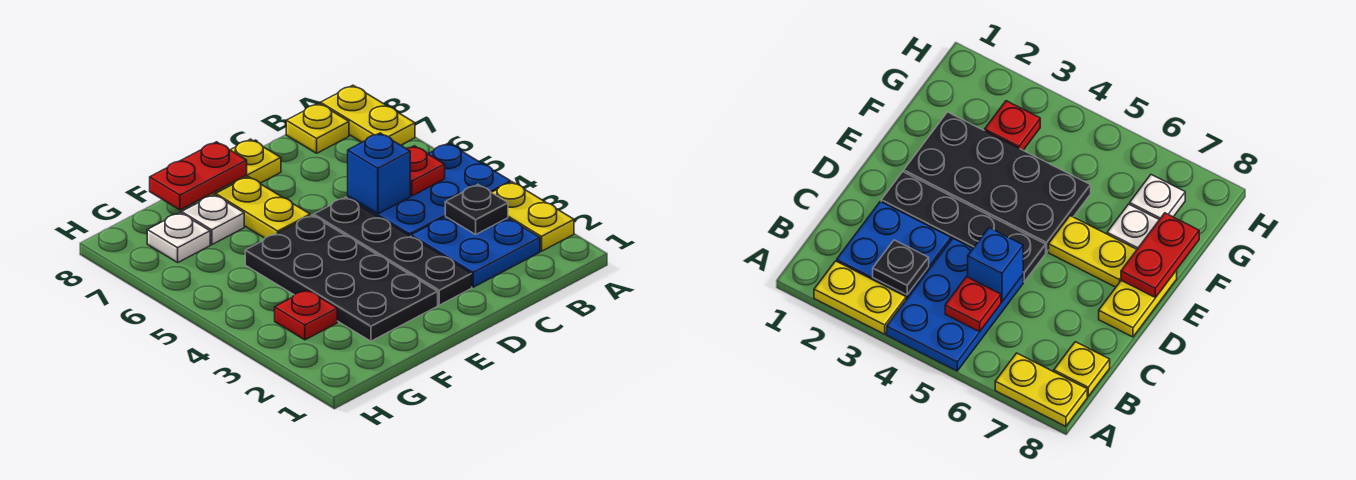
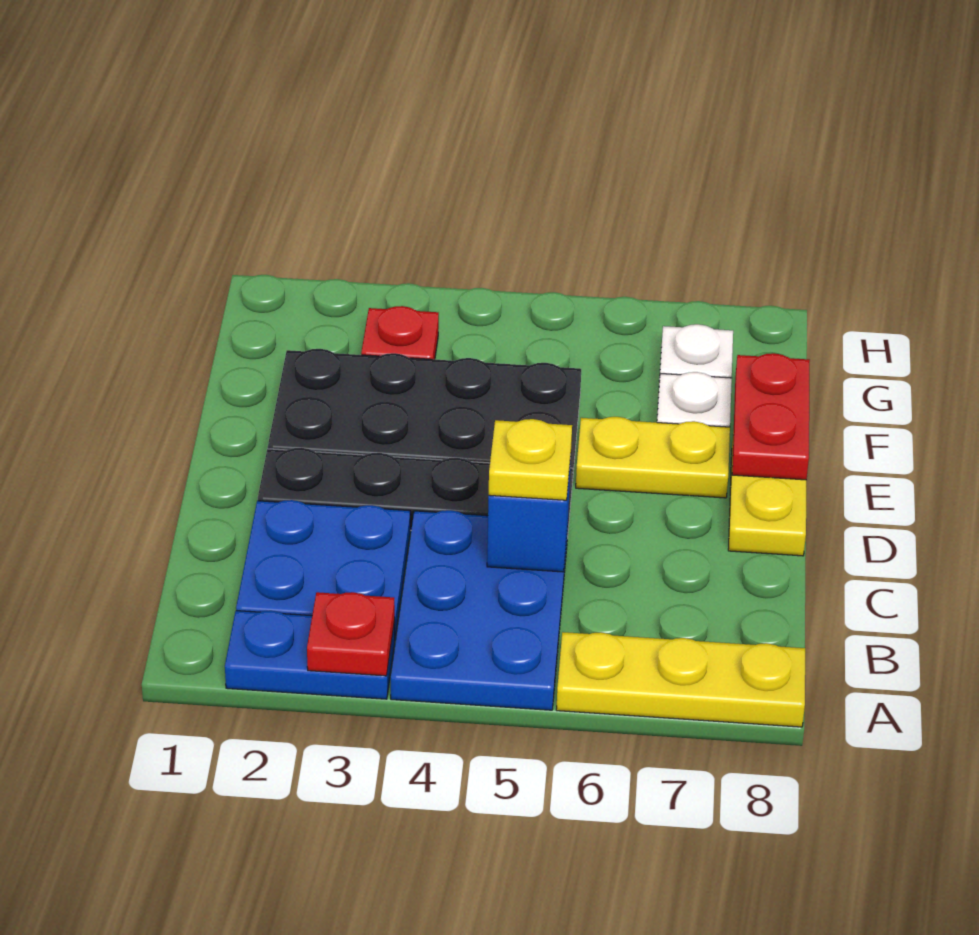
yellow 1x2 plate [492,182,574,251] -> blue 1x2 plate [225,611,395,699]
yellow 1x2 plate [321,85,415,145] -> yellow 1x3 plate [556,632,805,727]
black 1x1 plate [445,185,508,234] -> none
red 1x1 plate [406,146,445,196] -> red 1x1 plate moved to [307,592,395,676]
yellow 1x1 plate [286,103,349,153] -> yellow 1x1 plate moved to [489,419,572,500]

